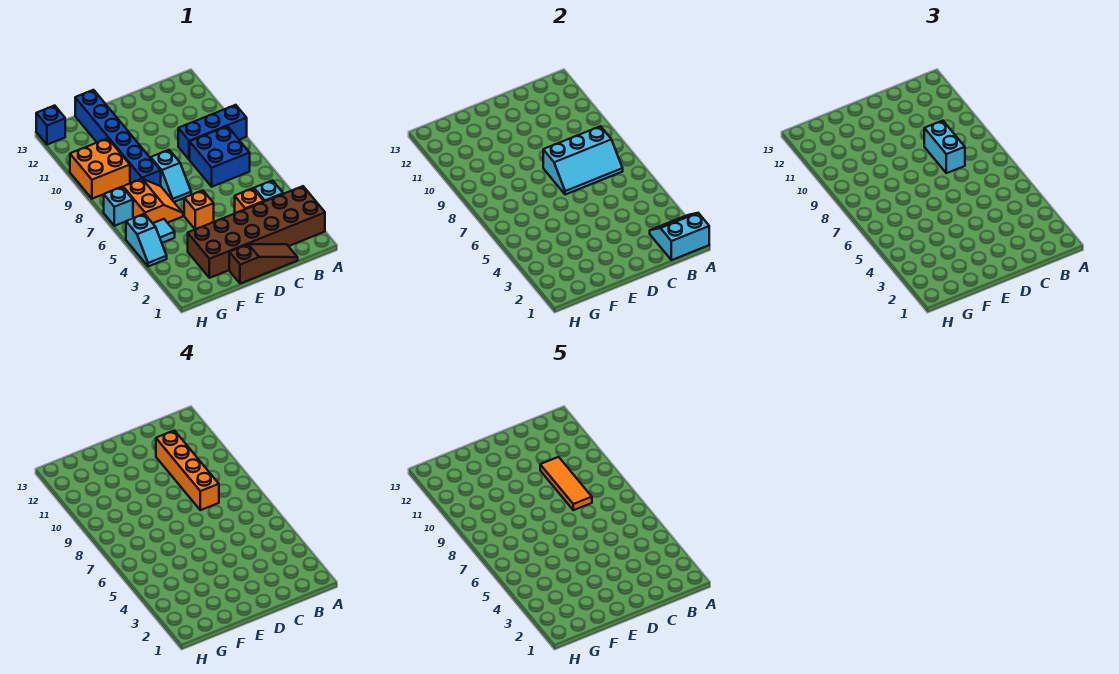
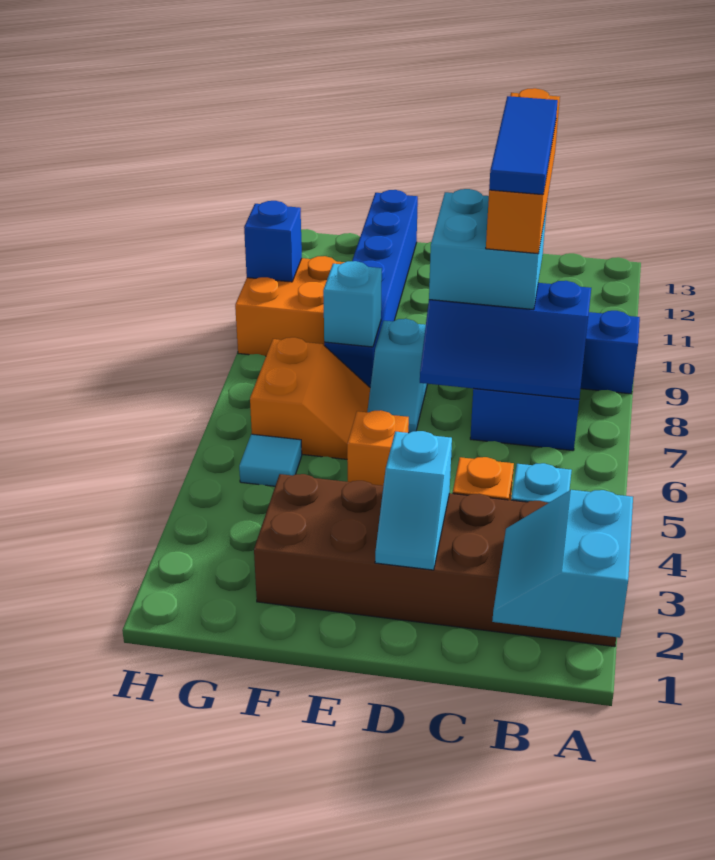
cyan 2x2 slope [650,213,709,260] -> cyan 2x2 slope turned to [492,490,633,638]
cyan 2x3 slope [543,126,623,195] -> blue 2x3 slope [420,281,591,399]
brown 1x3 slope [229,244,298,284] -> none
cyan 1x2 brick [924,121,965,173] -> cyan 2x2 brick [429,189,547,310]
orange 1x3 tile [540,457,592,510] -> blue 1x3 tile [489,96,558,195]
cyan 1x2 slope [126,214,167,267] -> cyan 1x2 slope moved to [375,431,452,570]
cyan 1x1 brick [104,187,133,226] -> cyan 1x1 brick moved to [323,261,382,347]
blue 1x1 brick [36,105,65,145] -> blue 1x1 brick moved to [244,201,302,282]

